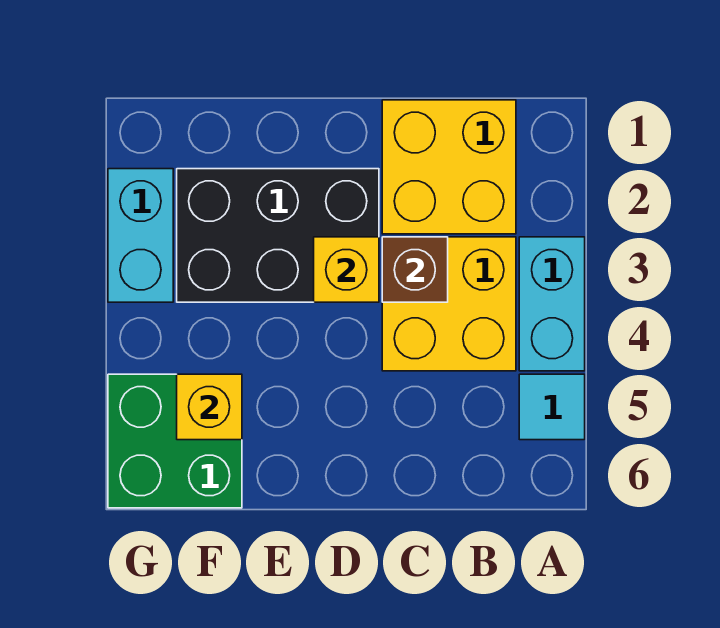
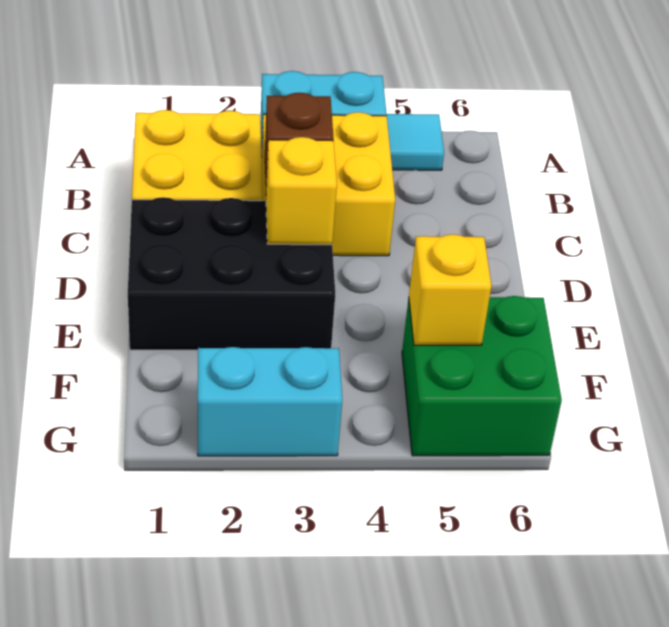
black 2x3 brick [177,169,379,302] -> black 2x3 brick turned to [128,197,335,350]

